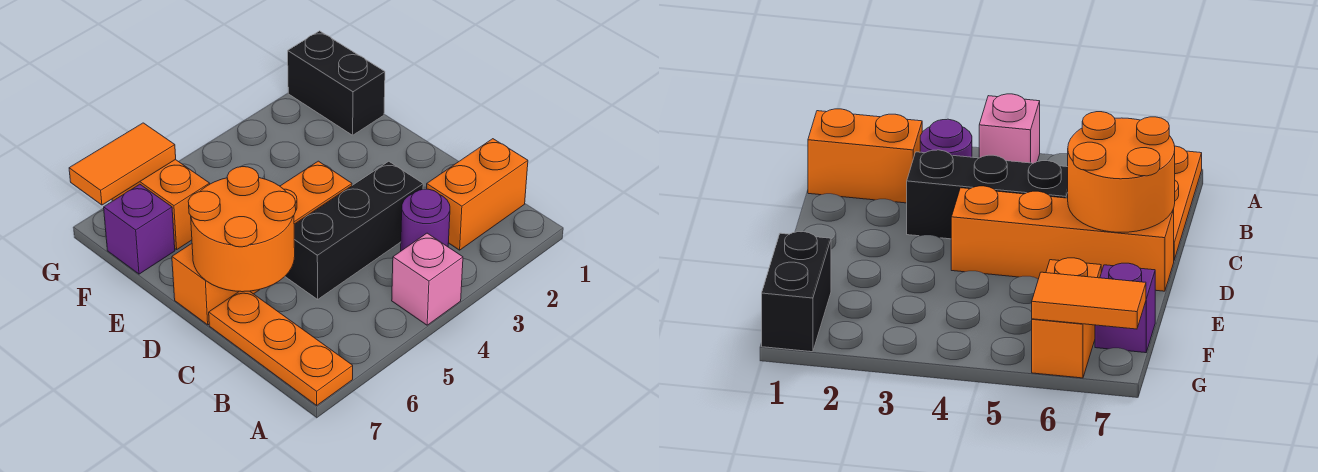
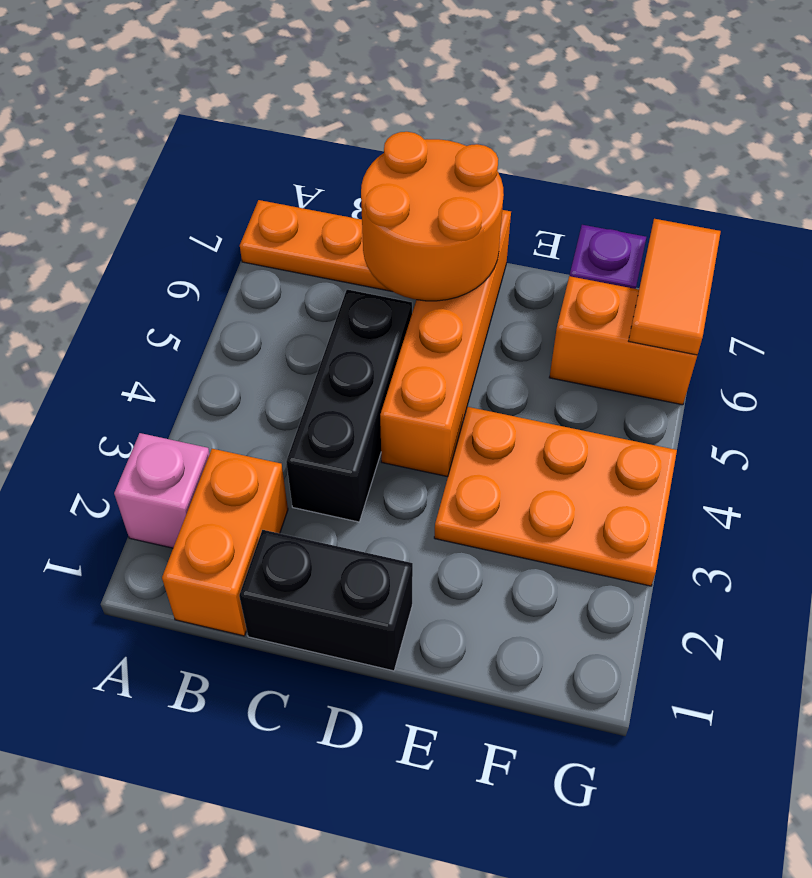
pink 1x1 brick [392,233,463,325] -> pink 1x1 brick moved to [114,433,210,548]
purple 1x1 round brick [401,189,450,251] -> none
none -> orange 2x3 plate [434,407,677,586]
black 1x2 brick [288,31,385,135] -> black 1x2 brick moved to [239,530,413,671]

